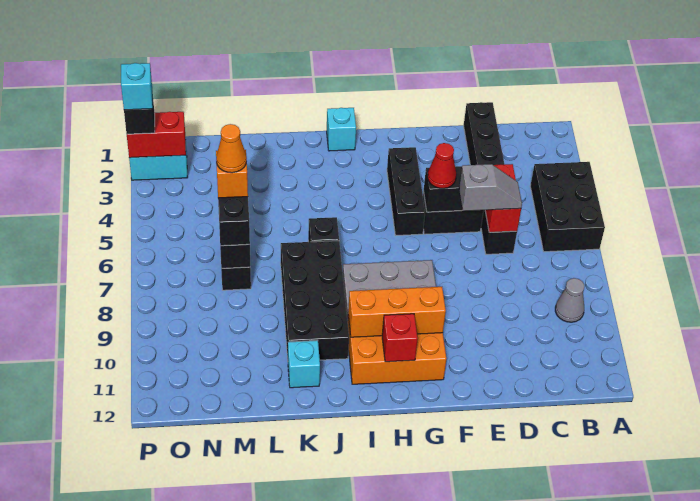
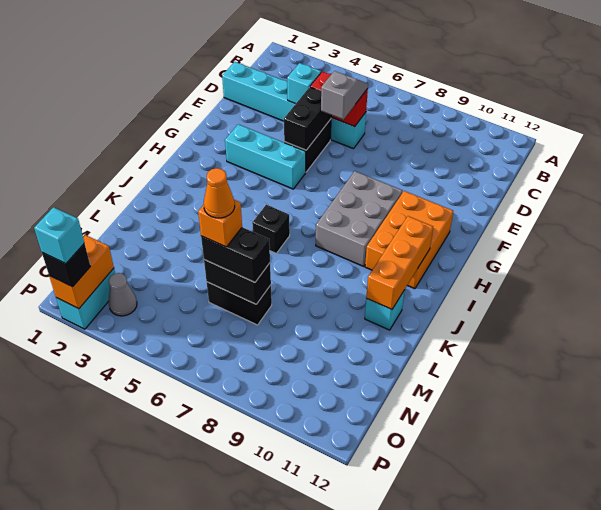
black 2x3 brick [530,162,605,252] -> none
grey 1x1 cone [555,278,584,322] -> grey 1x1 cone moved to [108,273,137,316]
black 1x6 brick [464,102,517,254] -> cyan 1x6 brick [222,62,366,149]
red 1x1 cone [428,143,456,188] -> none
black 1x3 brick [387,147,425,235] -> cyan 1x3 brick [225,124,306,189]
orange 1x3 brick [348,287,446,337] -> orange 1x3 brick moved to [366,216,433,309]
red 1x1 brick [382,314,418,362] -> none
cyan 1x1 brick [327,108,356,151] -> cyan 1x1 brick moved to [287,63,321,104]
black 2x4 brick [281,241,349,360] -> none
red 1x2 brick [127,112,186,158] -> orange 1x2 brick [49,235,114,309]

